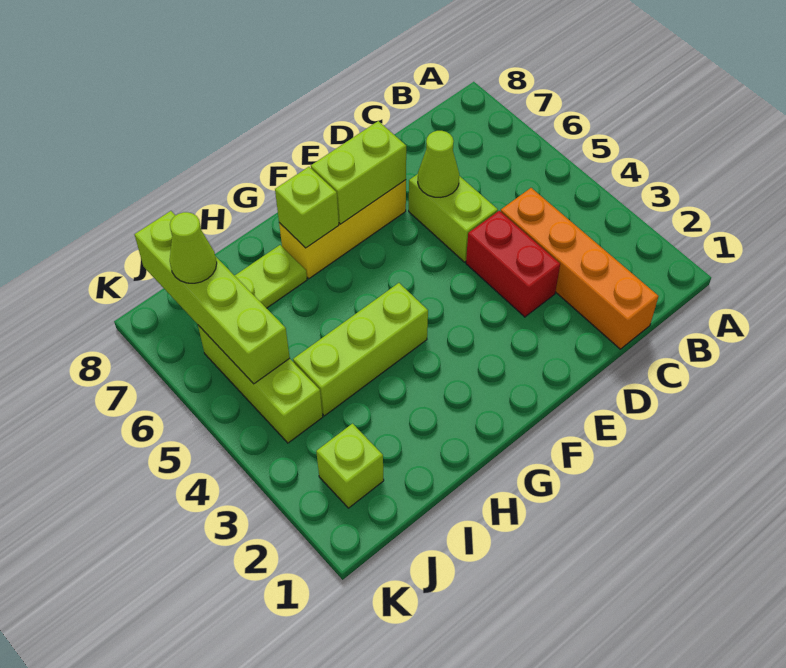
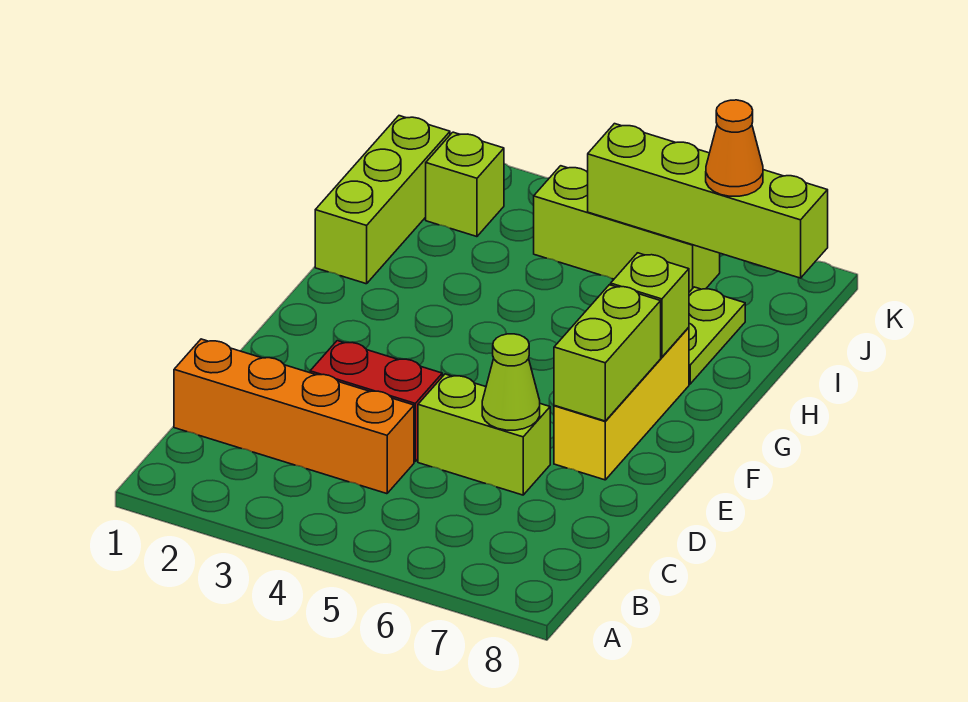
lime 1x3 brick [293,283,428,416] -> lime 1x3 brick moved to [315,116,450,284]
lime 1x1 cone [170,212,217,283] -> orange 1x1 cone [706,100,763,196]

